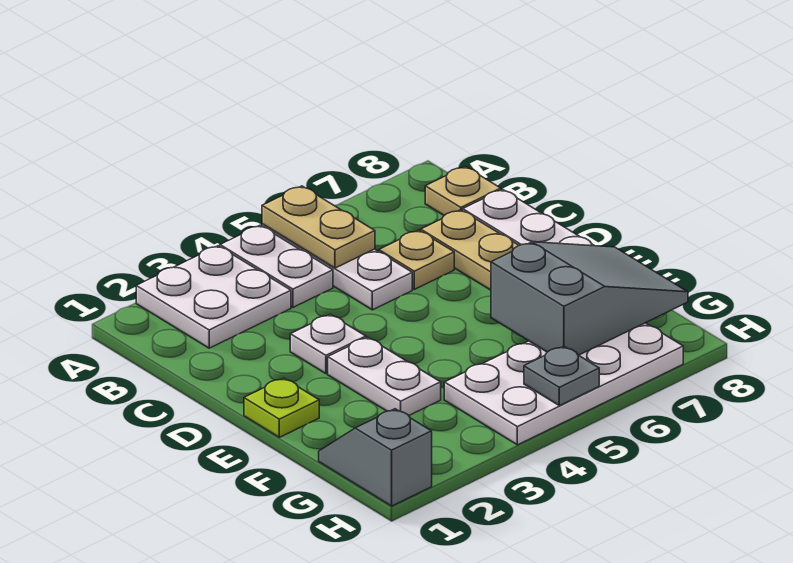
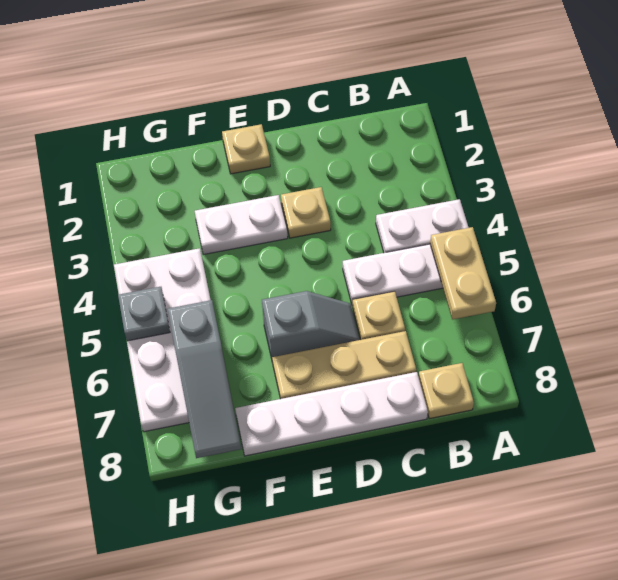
white 2x2 plate [136,246,291,348] -> none
tan 1x2 plate [262,186,375,268] -> tan 1x2 plate turned to [430,227,496,319]
white 1x1 plate [290,314,366,374] -> tan 1x1 plate [281,187,331,238]
lime 1x1 plate [244,378,319,437] -> tan 1x1 plate [222,124,270,174]
grey 2x3 slope [491,242,688,355] -> grey 1x3 slope [168,300,241,458]
grey 1x2 slope [319,409,432,506] -> grey 1x2 slope moved to [262,291,360,363]

